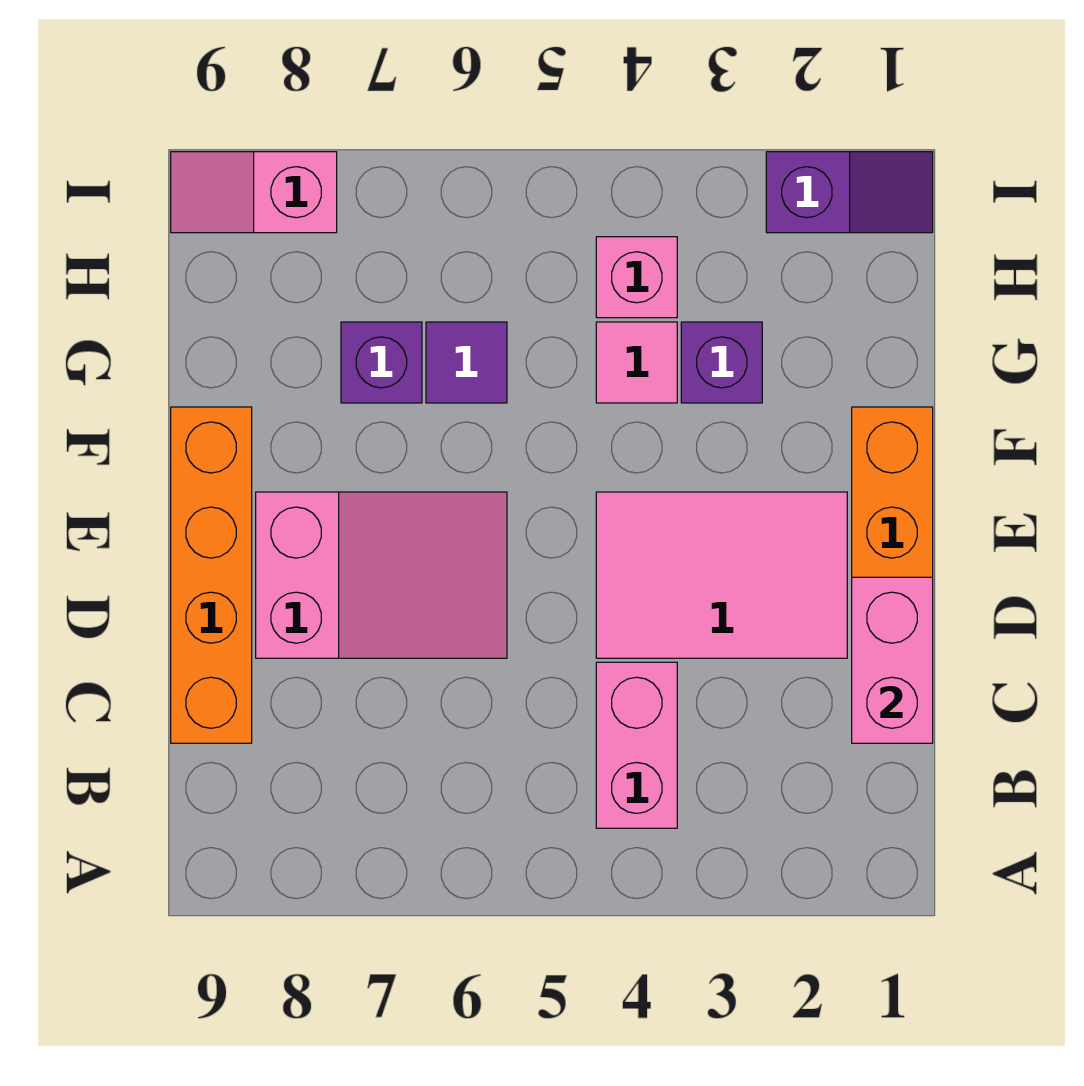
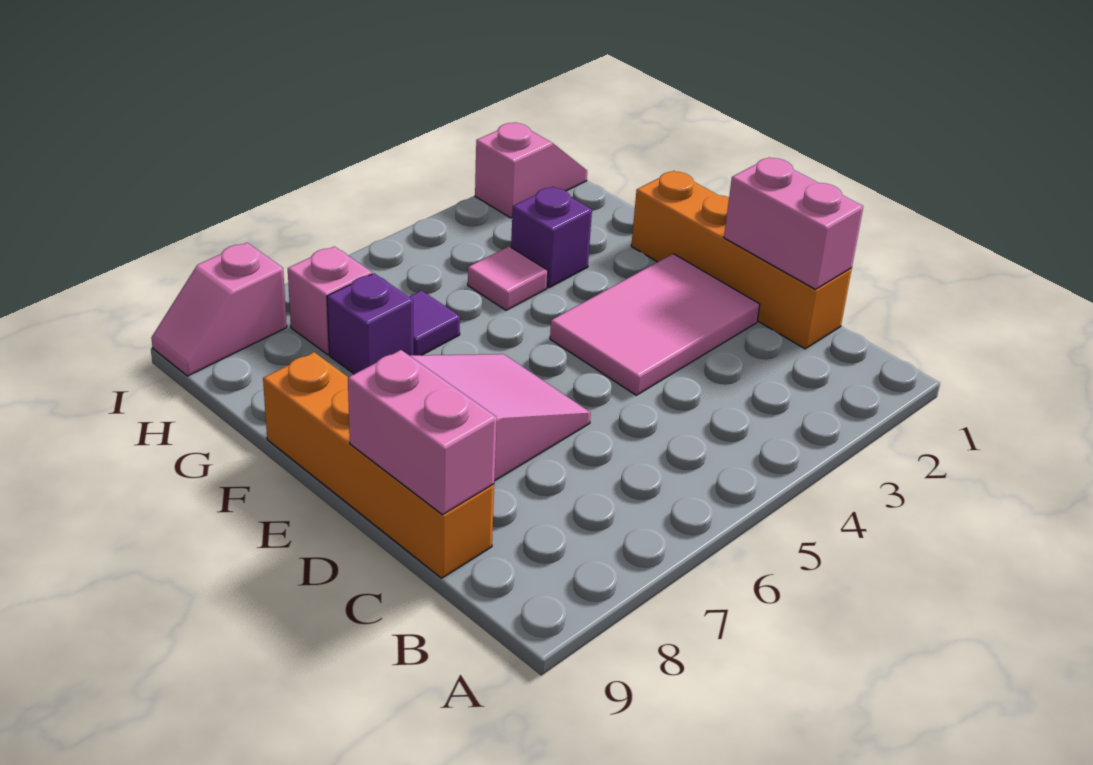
pink 1x2 brick [596,662,677,828] -> pink 1x2 brick moved to [348,350,497,515]
pink 1x1 brick [596,237,677,318] -> pink 1x1 brick moved to [288,246,372,354]
purple 1x2 slope [766,152,933,233] -> pink 1x2 slope [475,122,587,218]

